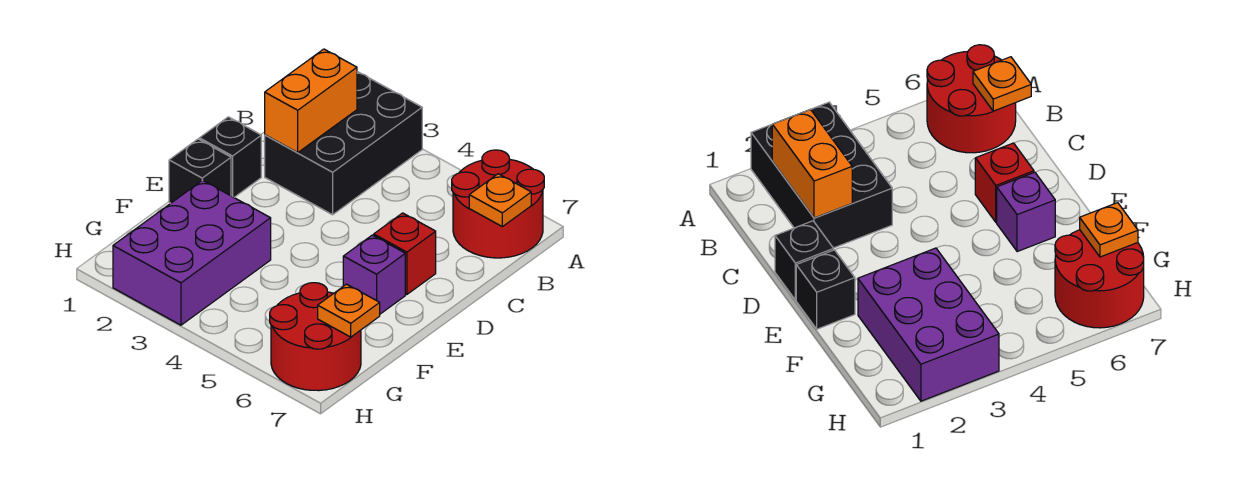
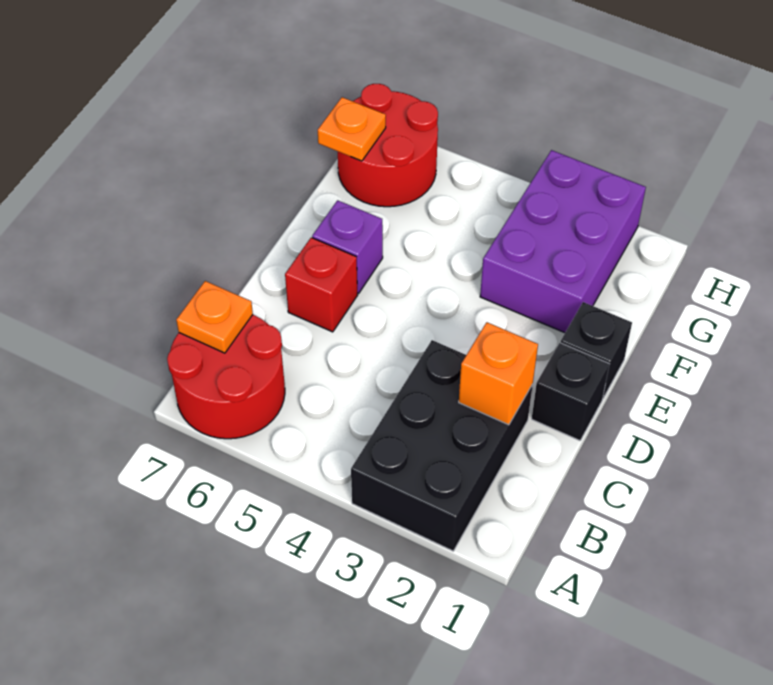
orange 1x2 brick [265,49,357,152] -> orange 1x1 brick [459,322,538,425]

